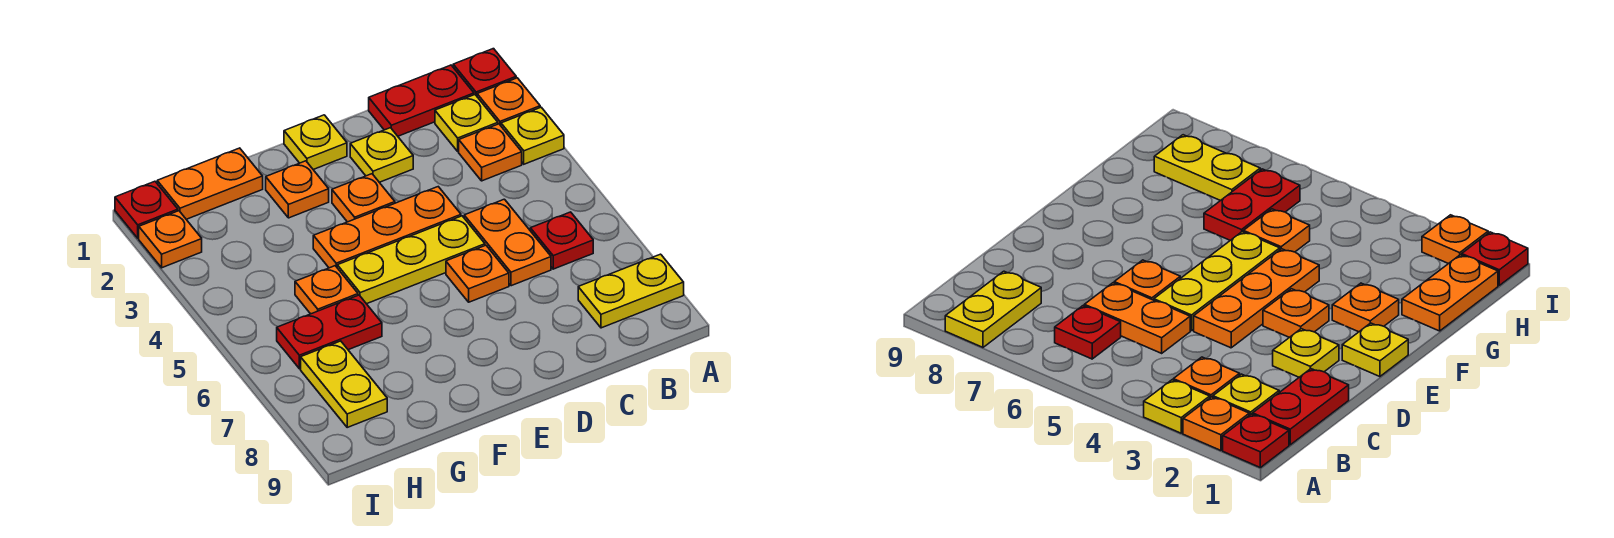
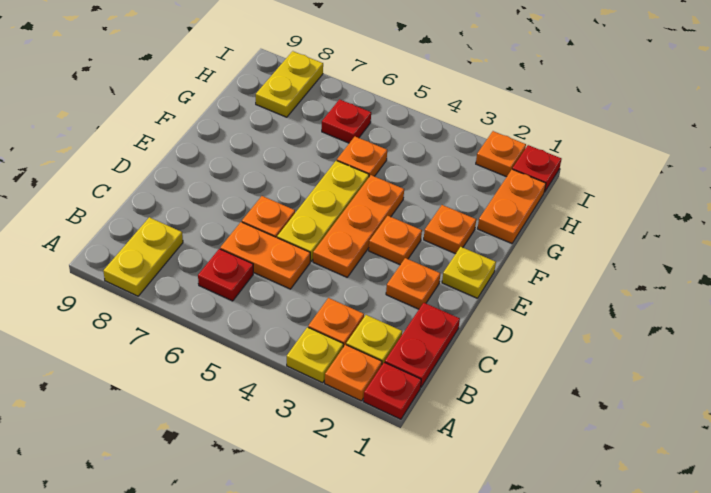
yellow 1x1 plate [350,128,413,182] -> orange 1x1 plate [386,258,440,309]
red 1x2 plate [277,295,382,369] -> red 1x1 plate [322,99,371,143]
yellow 1x2 plate [301,341,387,427] -> yellow 1x2 plate turned to [256,51,323,117]

